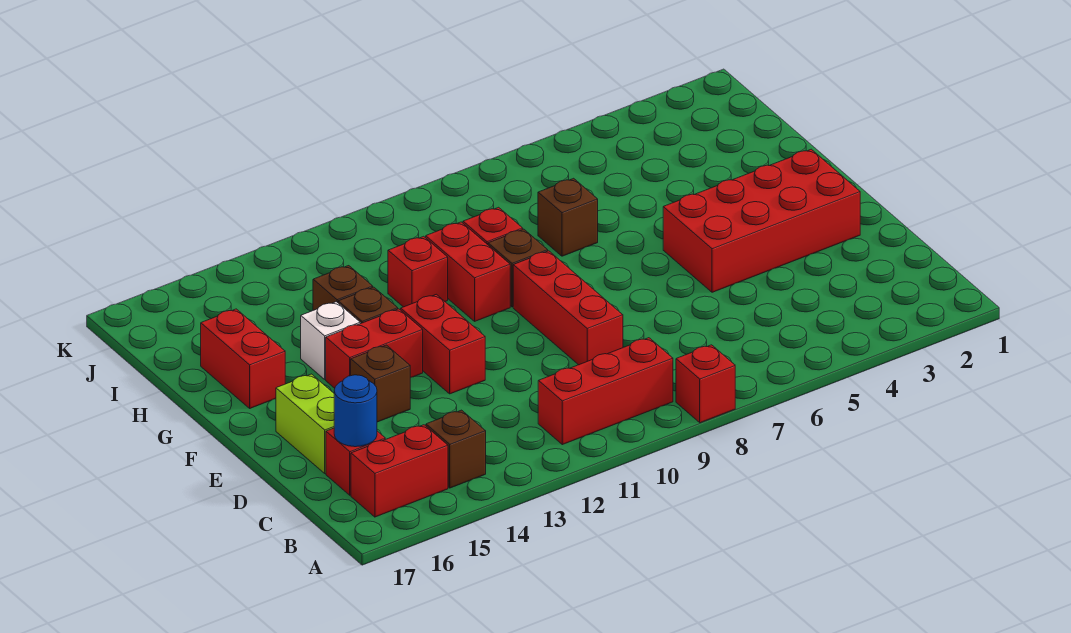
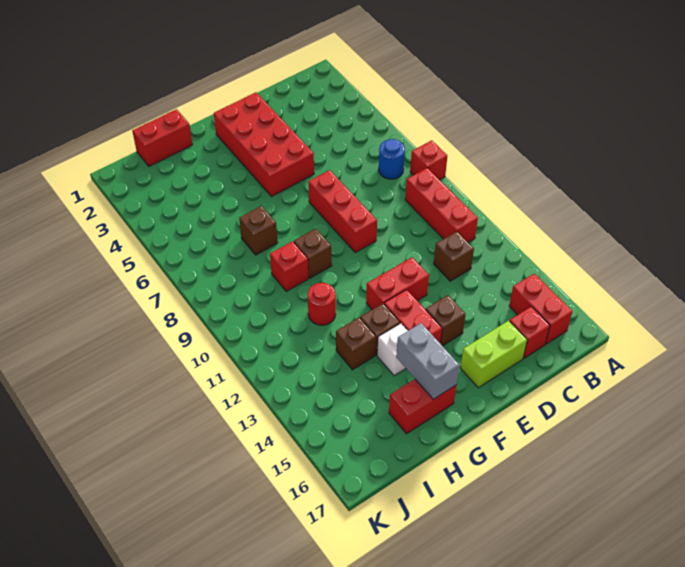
brown 1x1 brick [426,410,486,488] -> brown 1x1 brick moved to [434,232,474,281]
blue 1x1 round brick [334,375,377,447] -> blue 1x1 round brick moved to [379,139,405,179]
red 1x3 brick [513,251,623,365] -> red 1x3 brick turned to [308,170,377,253]
red 1x2 brick [426,222,510,321] -> red 1x2 brick moved to [132,109,193,166]
none -> grey 1x2 brick [396,323,459,399]
red 1x1 brick [388,236,448,307] -> red 1x1 round brick [308,283,336,325]

